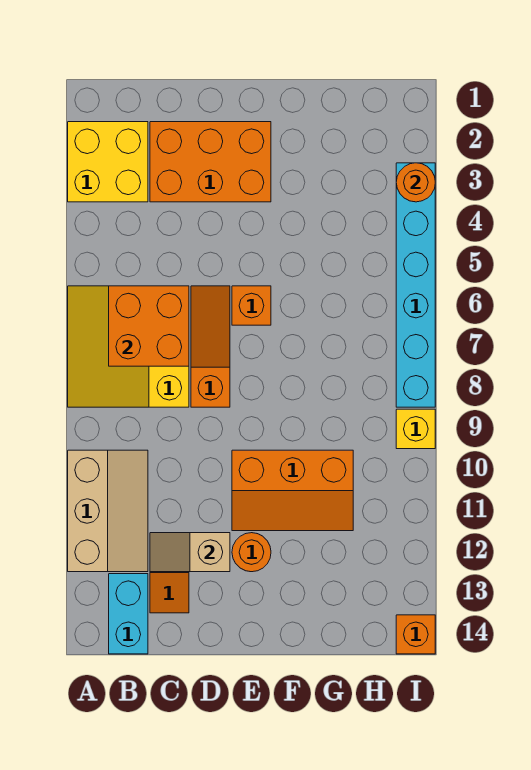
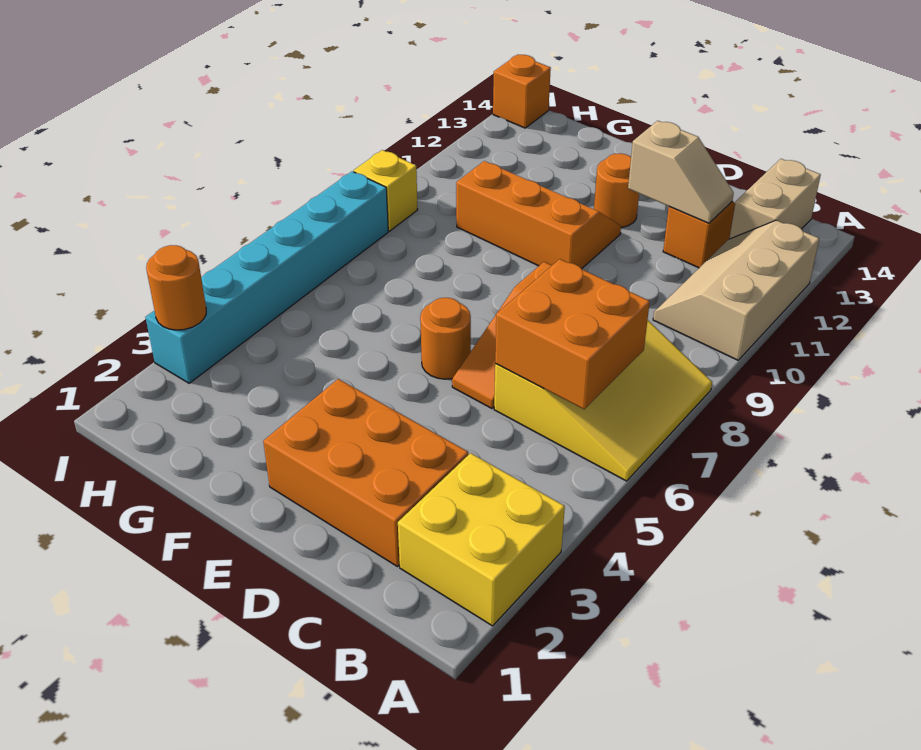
cyan 1x2 brick [109,574,148,654] -> tan 1x2 brick [729,159,821,239]
orange 1x1 brick [232,286,271,325] -> orange 1x1 round brick [420,298,471,379]

